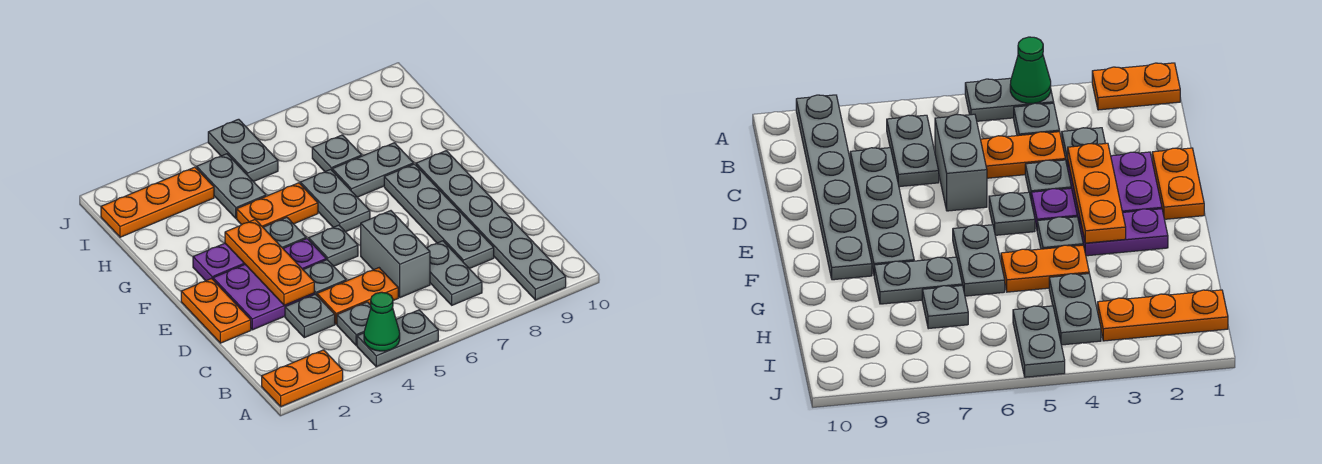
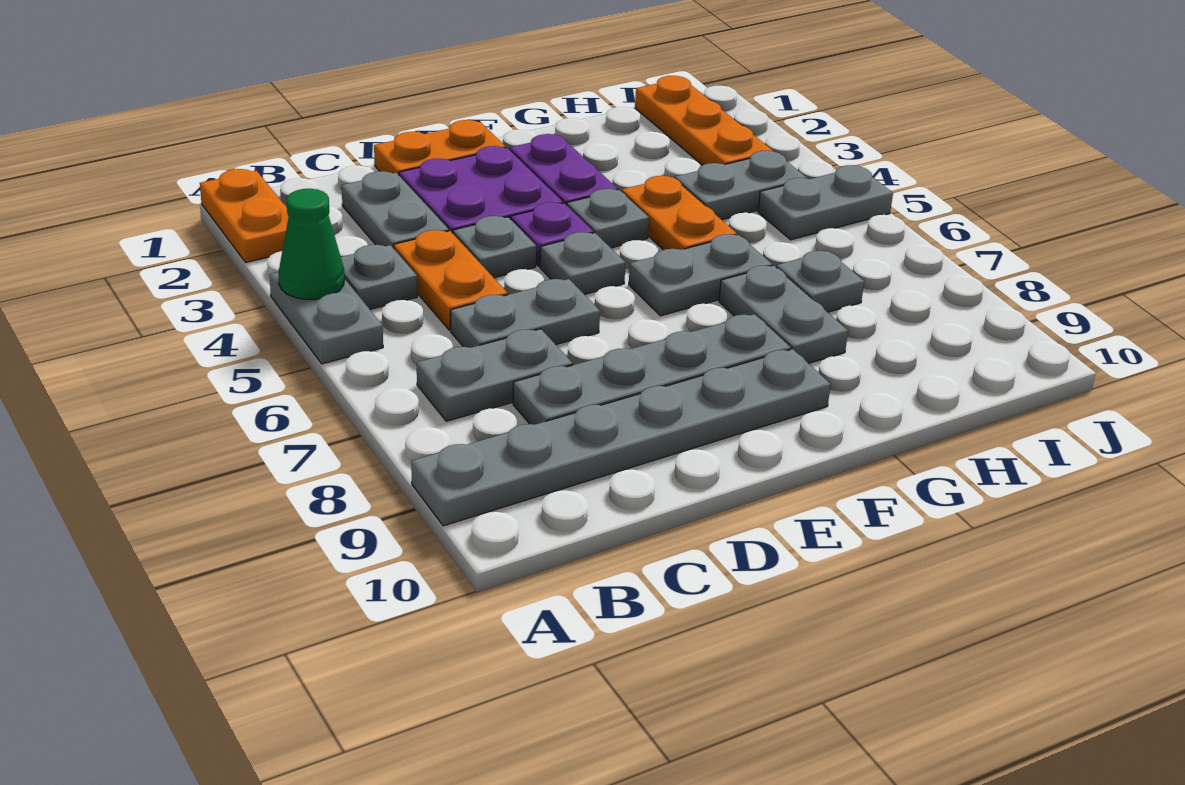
grey 1x1 plate [285,294,335,338] -> grey 1x2 plate [342,171,449,248]
grey 1x2 brick [361,211,430,298] -> grey 1x2 plate [451,279,600,348]
orange 1x3 plate [225,220,314,305] -> none

